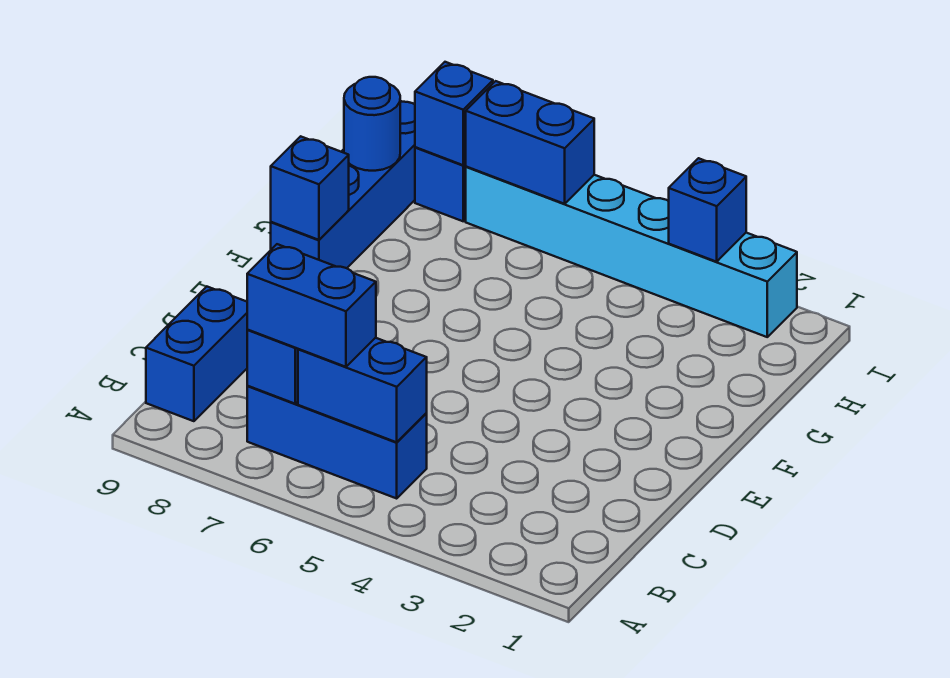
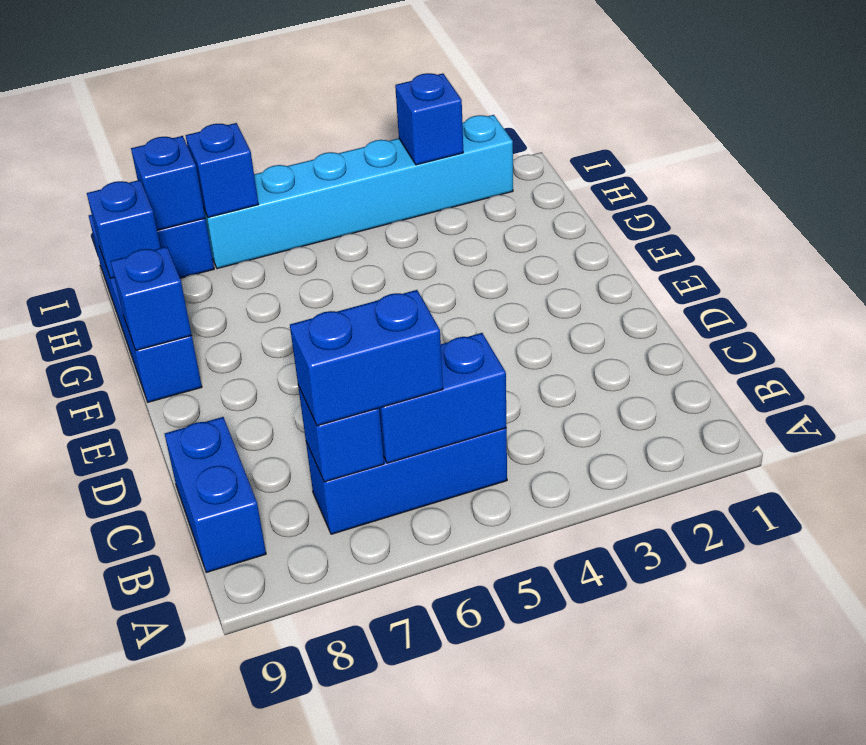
blue 1x1 round brick [344,77,400,171] -> blue 1x1 brick [87,180,160,279]
blue 1x2 brick [466,81,594,204] -> blue 1x1 brick [186,123,258,217]

